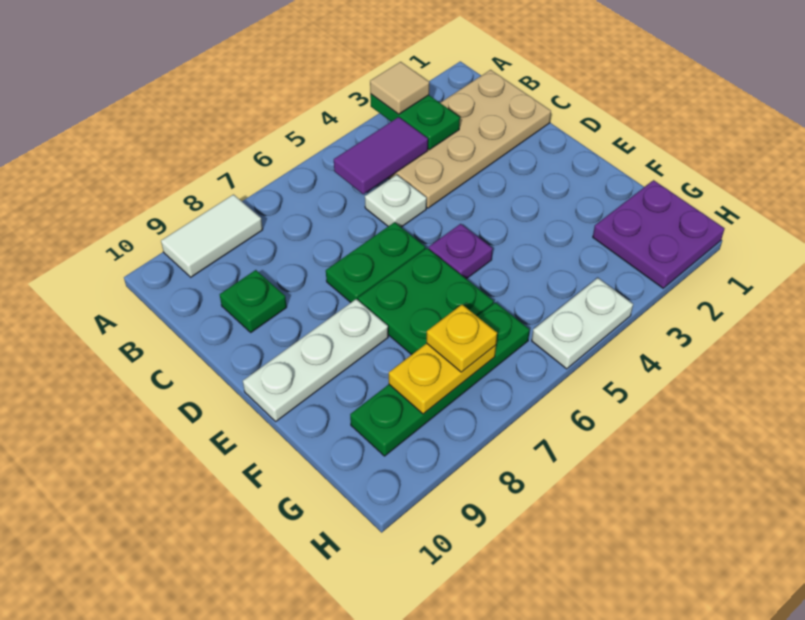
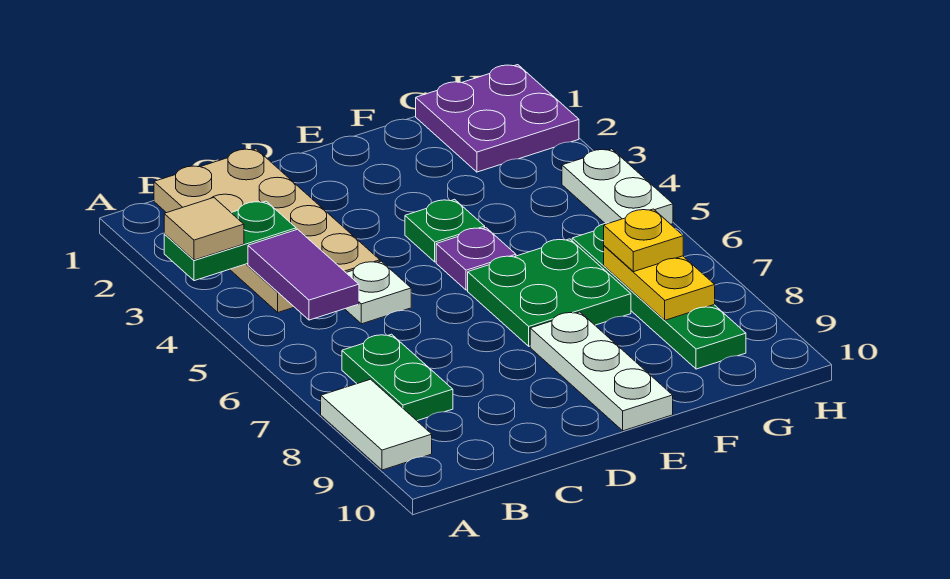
green 1x1 plate [220,270,287,332] -> green 1x1 plate moved to [405,199,485,262]
green 1x2 plate [326,222,425,302] -> green 1x2 plate moved to [342,334,453,421]

